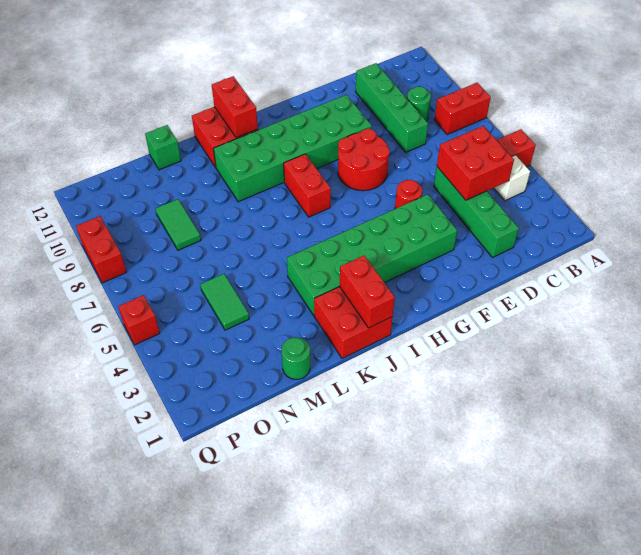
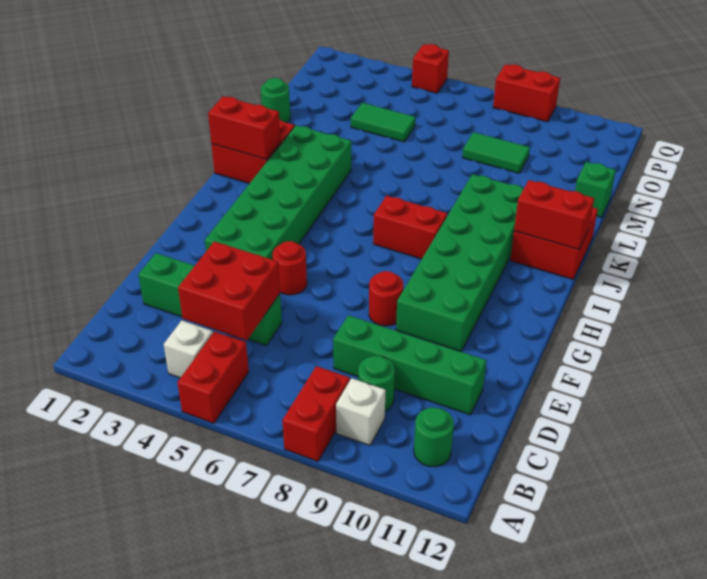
none -> white 1x1 brick [336,378,386,446]
none -> green 1x1 round brick [414,408,454,467]
red 2x2 round brick [338,129,390,191] -> red 1x1 round brick [369,271,403,326]

